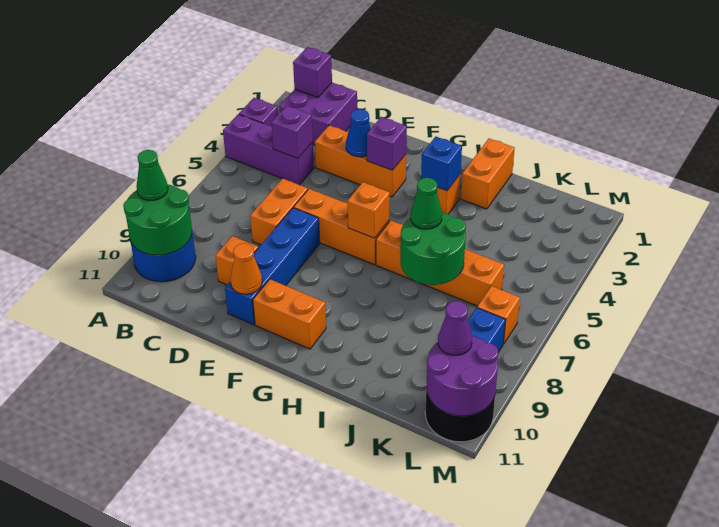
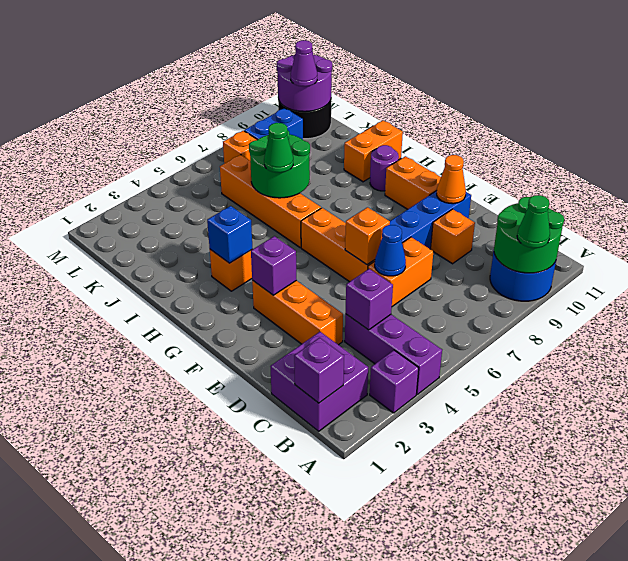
blue 1x1 cone [346,109,371,157] -> blue 1x1 cone moved to [375,225,406,276]
orange 1x1 brick [348,182,390,238] -> orange 1x1 brick moved to [345,207,390,265]
none -> purple 1x1 round brick [370,145,399,191]
orange 1x2 brick [461,138,515,209] -> orange 1x2 brick moved to [344,120,403,182]

